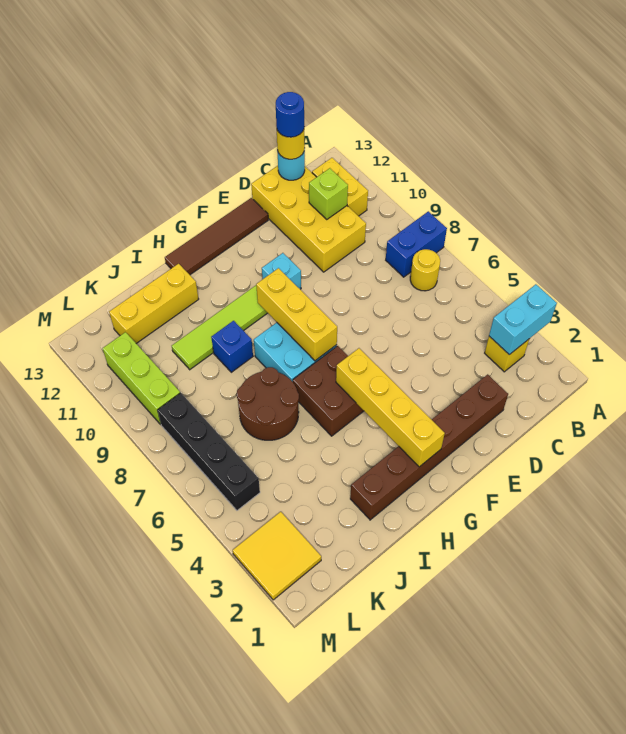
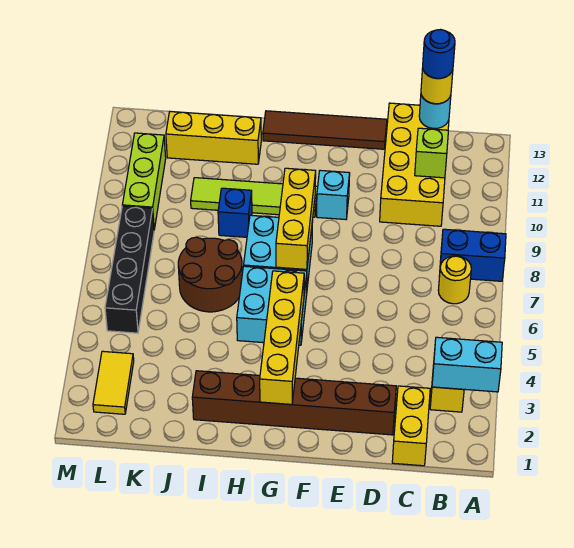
yellow 1x2 brick [312,158,368,216] -> yellow 1x2 brick moved to [392,386,430,466]
brown 2x2 brick [293,346,364,436] -> cyan 2x2 brick [237,266,307,345]
yellow 2x2 tile [233,512,321,600] -> yellow 1x2 tile [93,351,134,414]

